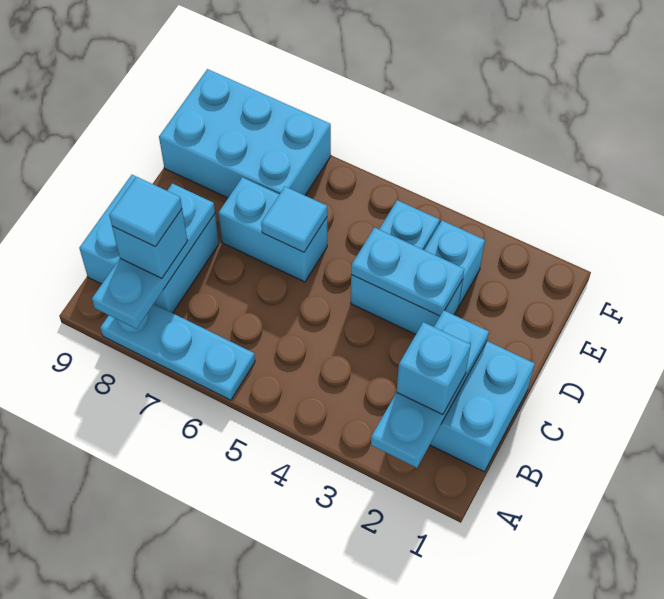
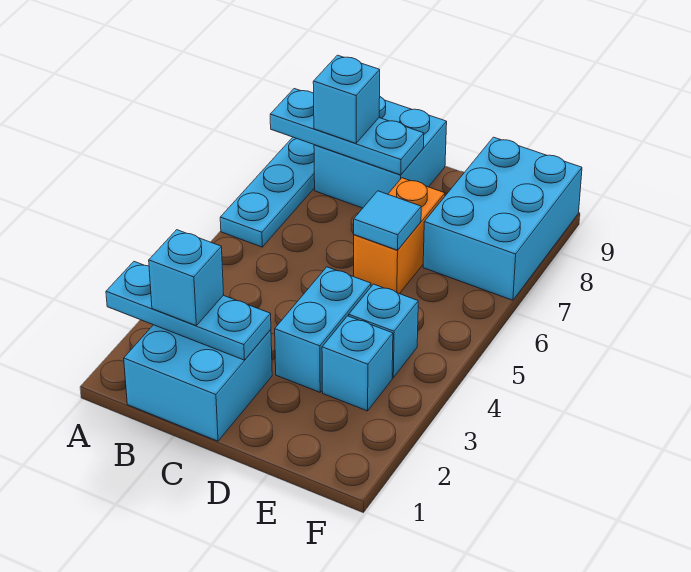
cyan 1x1 tile [109,177,182,247] -> none
cyan 1x2 plate [351,227,464,316] -> none
cyan 1x2 brick [218,177,327,282] -> orange 1x2 brick [354,178,445,294]

